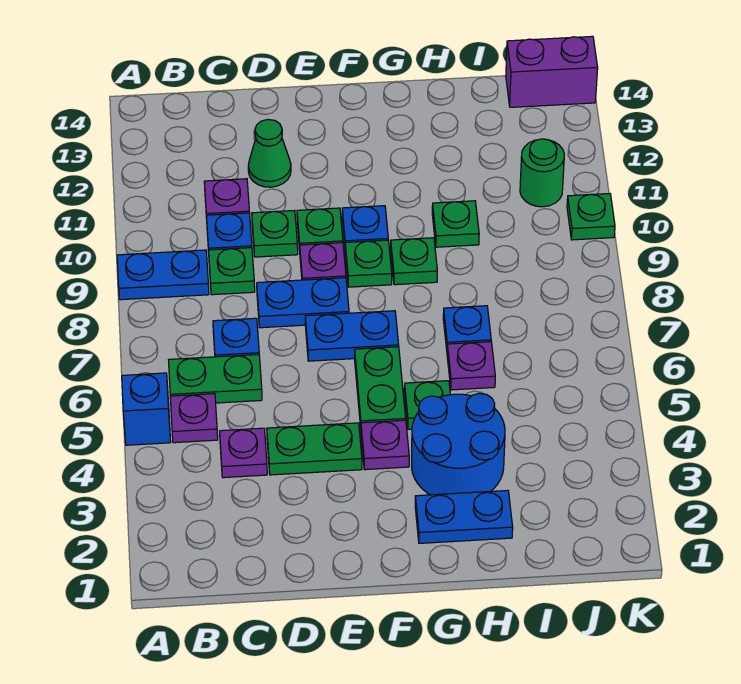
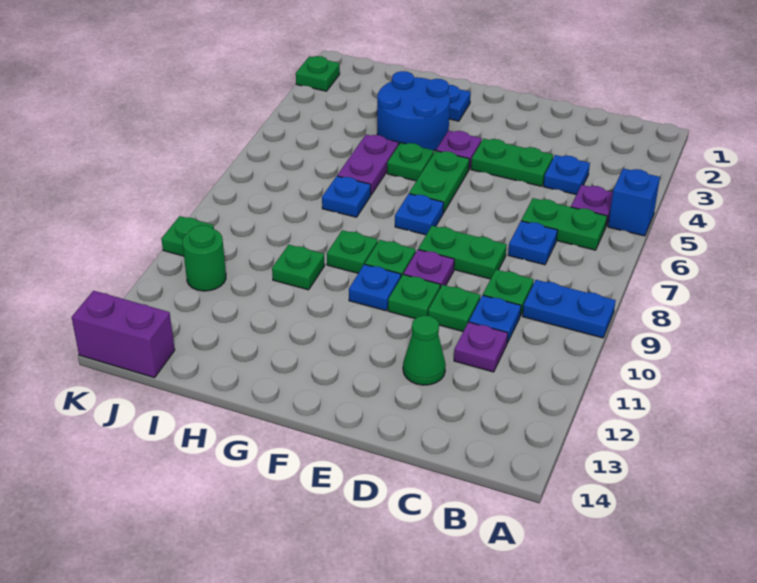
purple 1x1 plate [220,428,267,478] -> blue 1x1 plate [544,155,590,195]
blue 1x2 plate [257,278,349,328] -> green 1x2 plate [418,226,507,279]
blue 1x2 plate [305,311,399,361] -> blue 1x1 plate [395,194,444,235]
purple 1x1 plate [447,342,495,390] -> purple 1x2 plate [337,135,399,195]
none -> green 1x1 plate [296,56,340,91]

